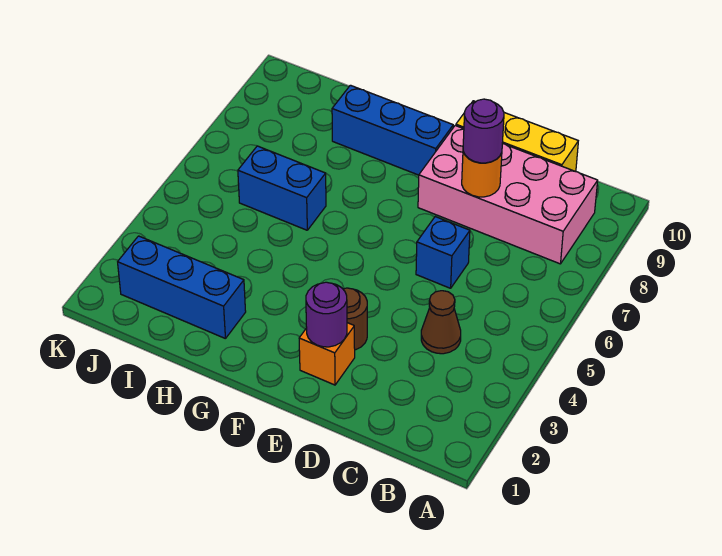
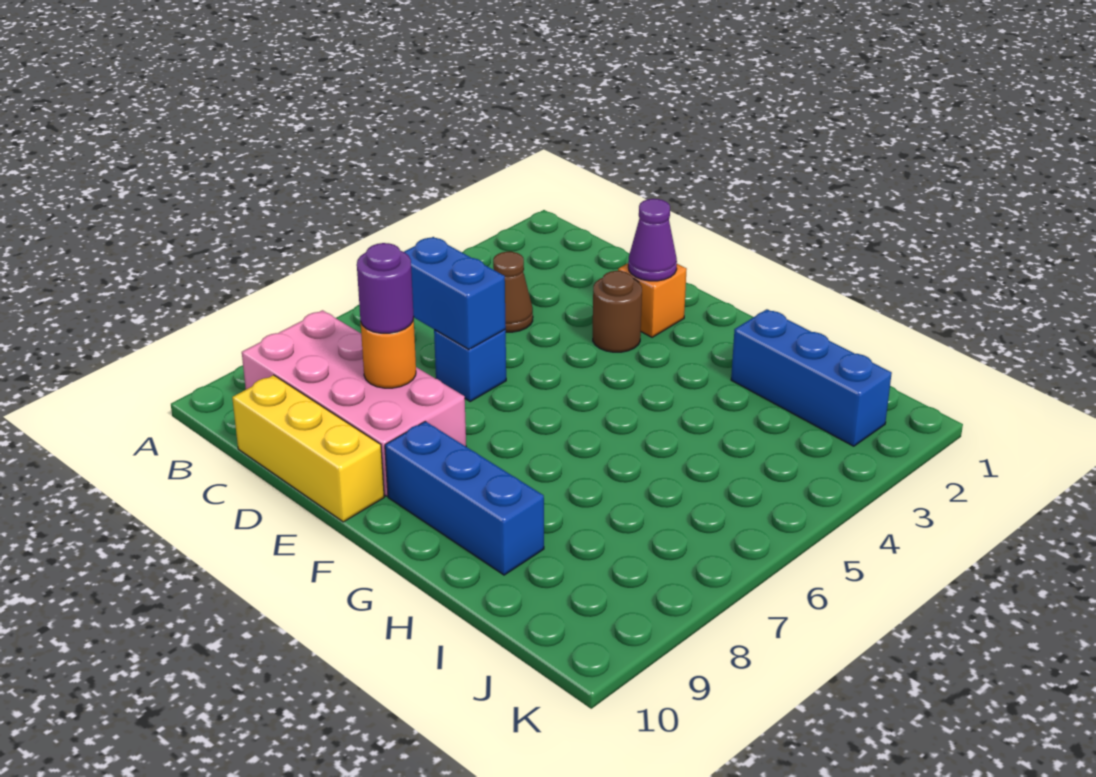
purple 1x1 round brick [306,282,347,347] -> purple 1x1 cone [628,199,677,281]
blue 1x2 brick [238,146,326,230] -> blue 1x2 brick moved to [404,237,506,349]

